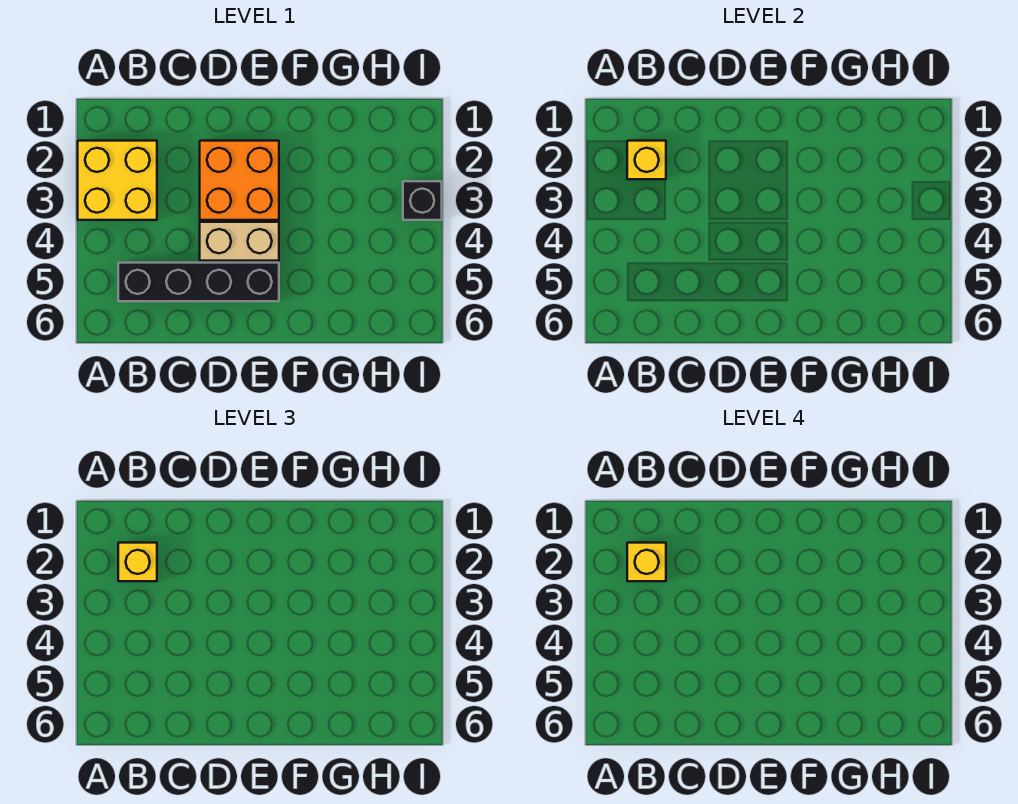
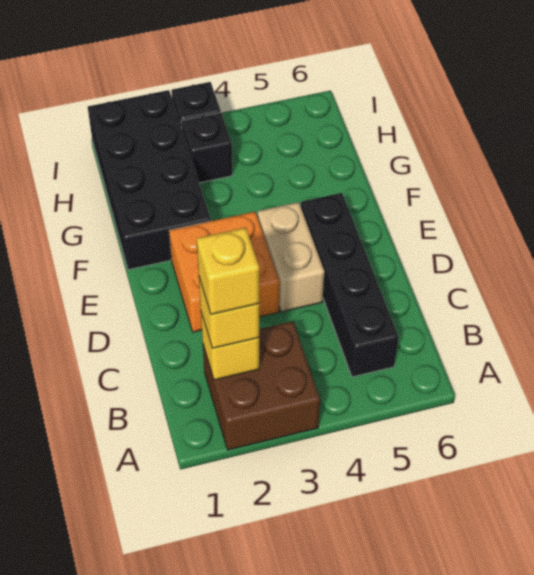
yellow 2x2 brick [78,141,157,220] -> brown 2x2 brick [203,321,320,450]
none -> black 2x4 brick [88,90,211,270]
none -> black 1x1 brick [181,113,232,183]

